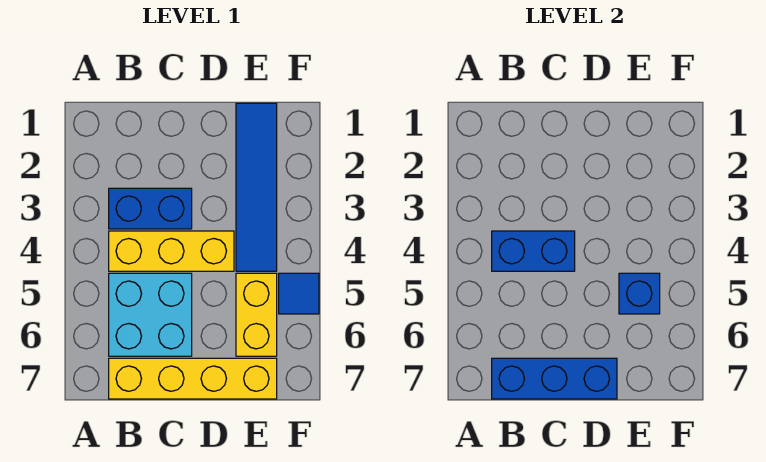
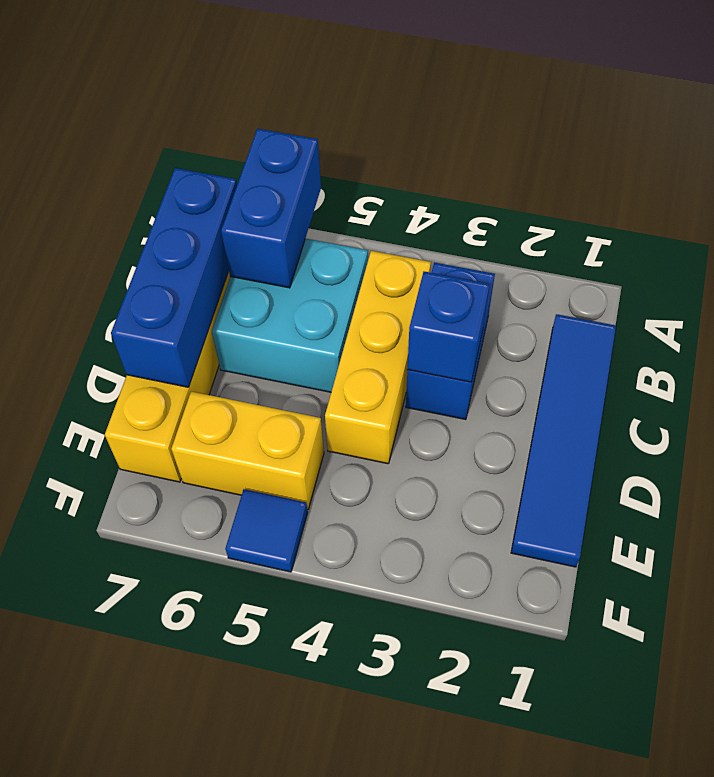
blue 1x2 brick [492,231,575,271] -> blue 1x2 brick moved to [221,129,321,288]
blue 1x4 tile [236,103,277,271] -> blue 1x4 tile turned to [511,314,616,567]
blue 1x1 brick [619,273,660,314] -> blue 1x1 brick moved to [407,272,490,382]

